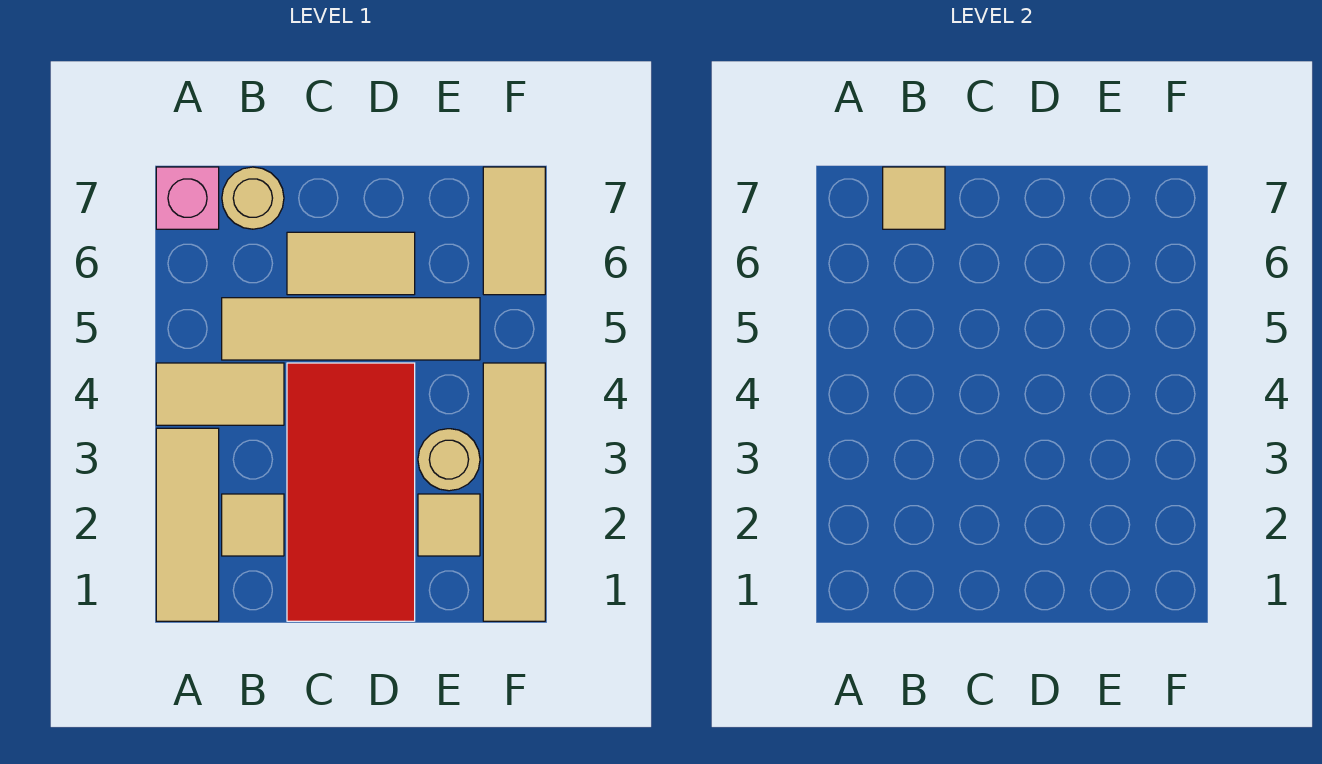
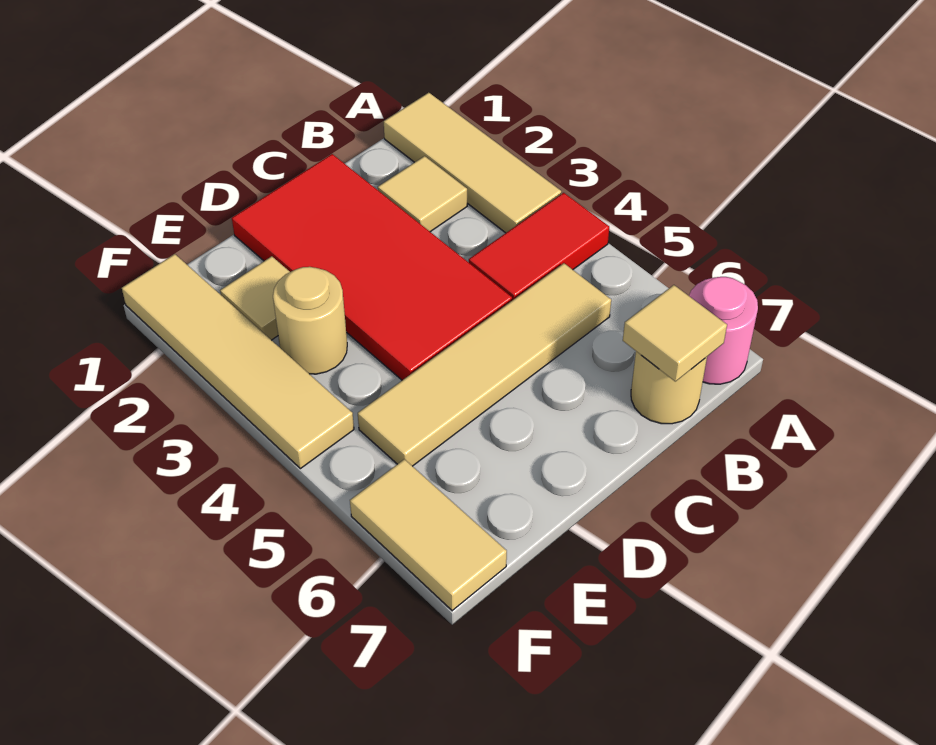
tan 1x2 tile [156,363,284,425] -> red 1x2 tile [469,193,609,300]
pink 1x1 brick [156,167,219,229] -> pink 1x1 round brick [689,277,758,384]
tan 1x2 tile [287,232,415,295] -> none

